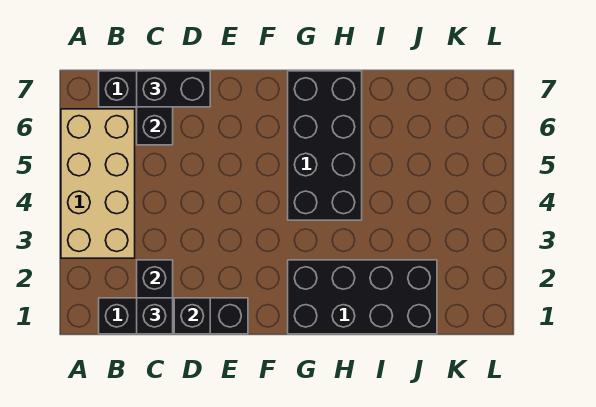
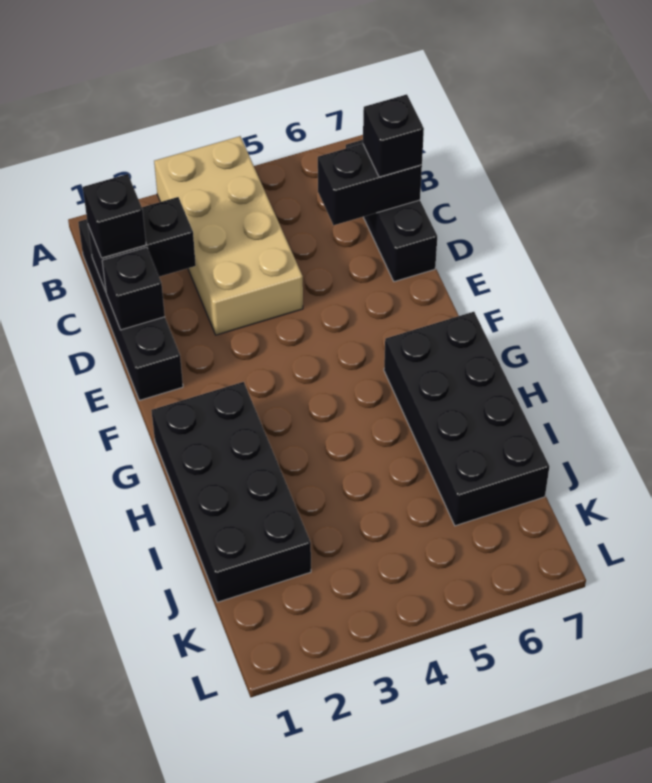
tan 2x4 brick [61,109,135,258] -> tan 2x4 brick turned to [154,136,303,335]
black 1x2 brick [137,71,210,107] -> black 1x1 brick [363,94,424,177]
black 2x4 brick [288,71,362,220] -> black 2x4 brick turned to [384,312,549,526]

